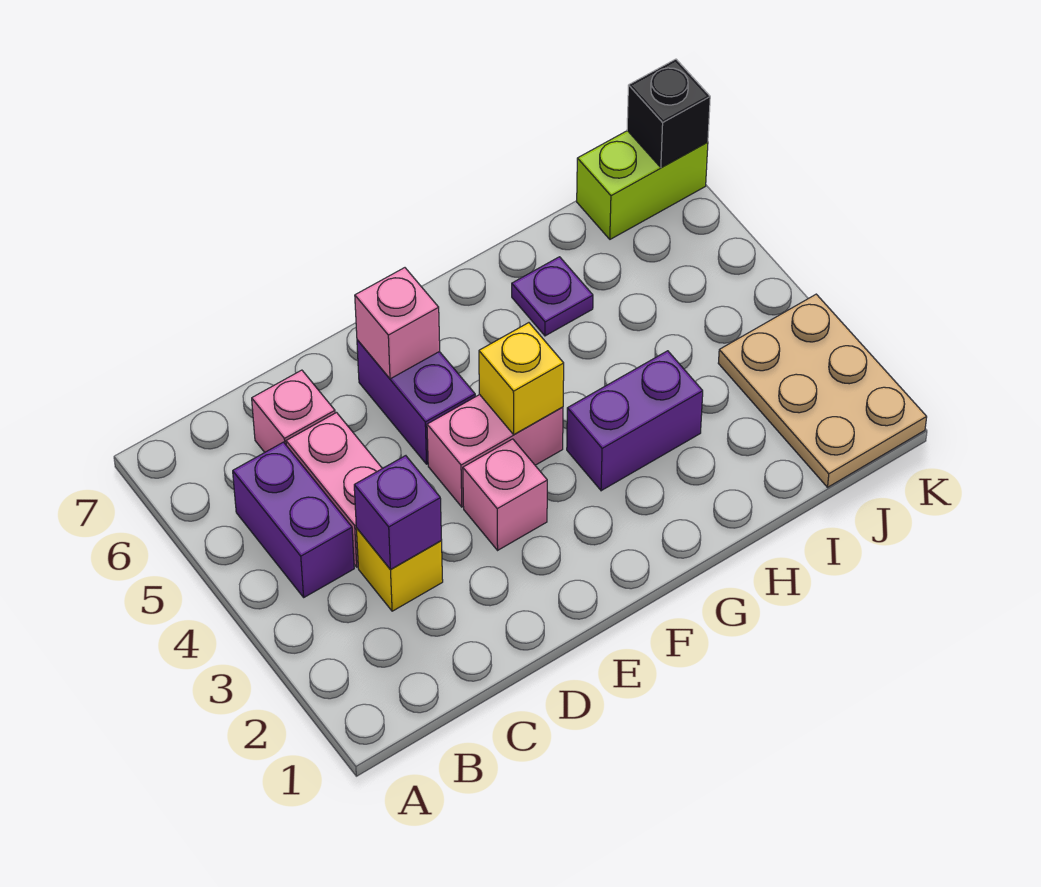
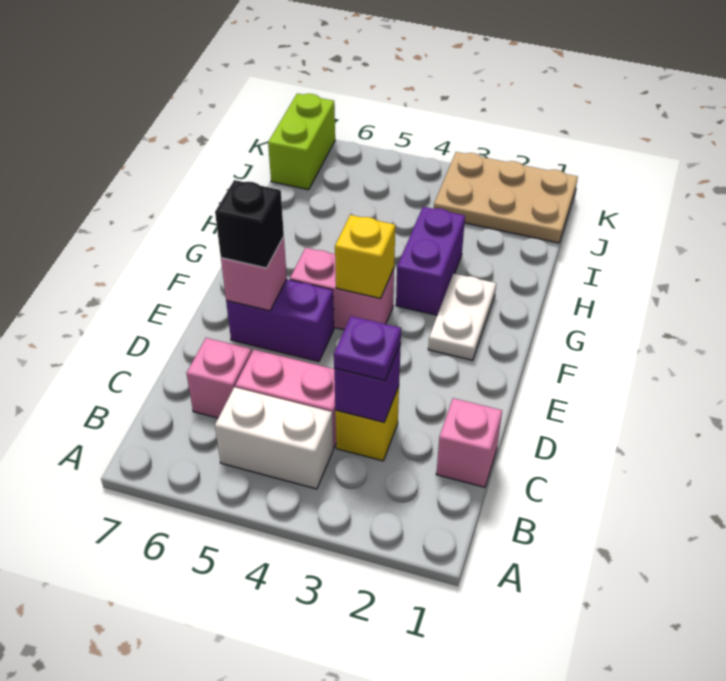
purple 1x2 brick [233,442,354,597] -> white 1x2 brick [215,387,333,489]
pink 1x1 brick [463,439,547,550] -> pink 1x1 brick moved to [436,398,502,487]
pink 1x2 brick [427,395,563,507] -> pink 1x2 brick turned to [290,248,394,330]
none -> white 1x2 plate [428,274,496,360]
purple 1x1 plate [512,257,593,336] -> purple 1x1 plate moved to [334,316,401,380]
black 1x1 brick [627,59,710,167] -> black 1x1 brick moved to [215,180,284,268]

